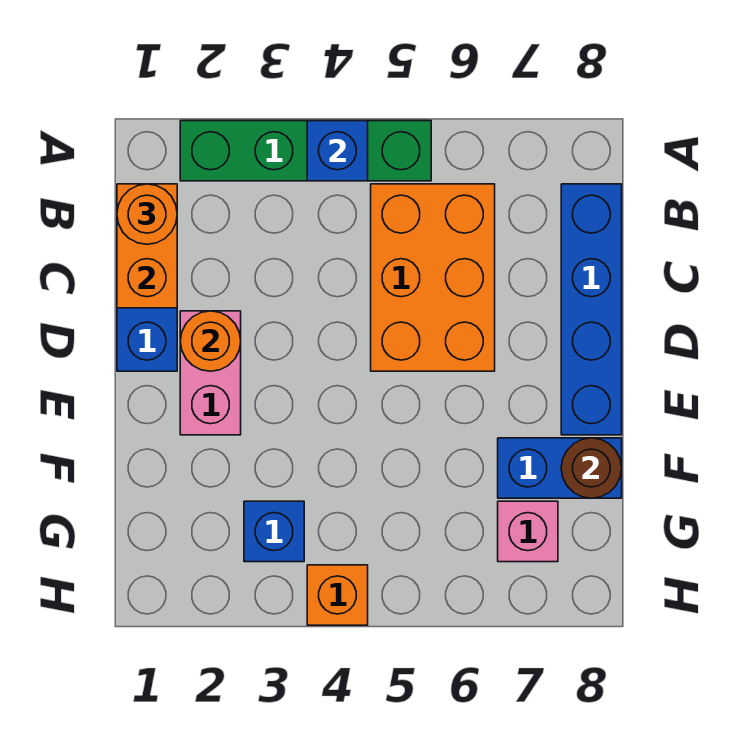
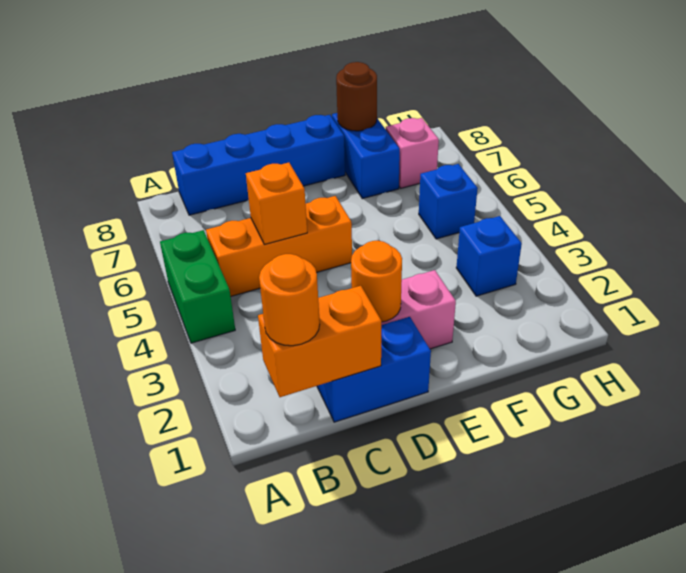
green 1x4 brick [180,121,431,181] -> green 1x2 brick [160,230,235,343]
blue 1x1 brick [307,121,368,181] -> blue 1x1 brick moved to [419,164,478,239]
orange 2x3 brick [371,184,495,371] -> orange 1x3 brick [206,196,352,296]
orange 1x1 brick [307,565,368,625] -> orange 1x1 brick moved to [246,163,307,244]

